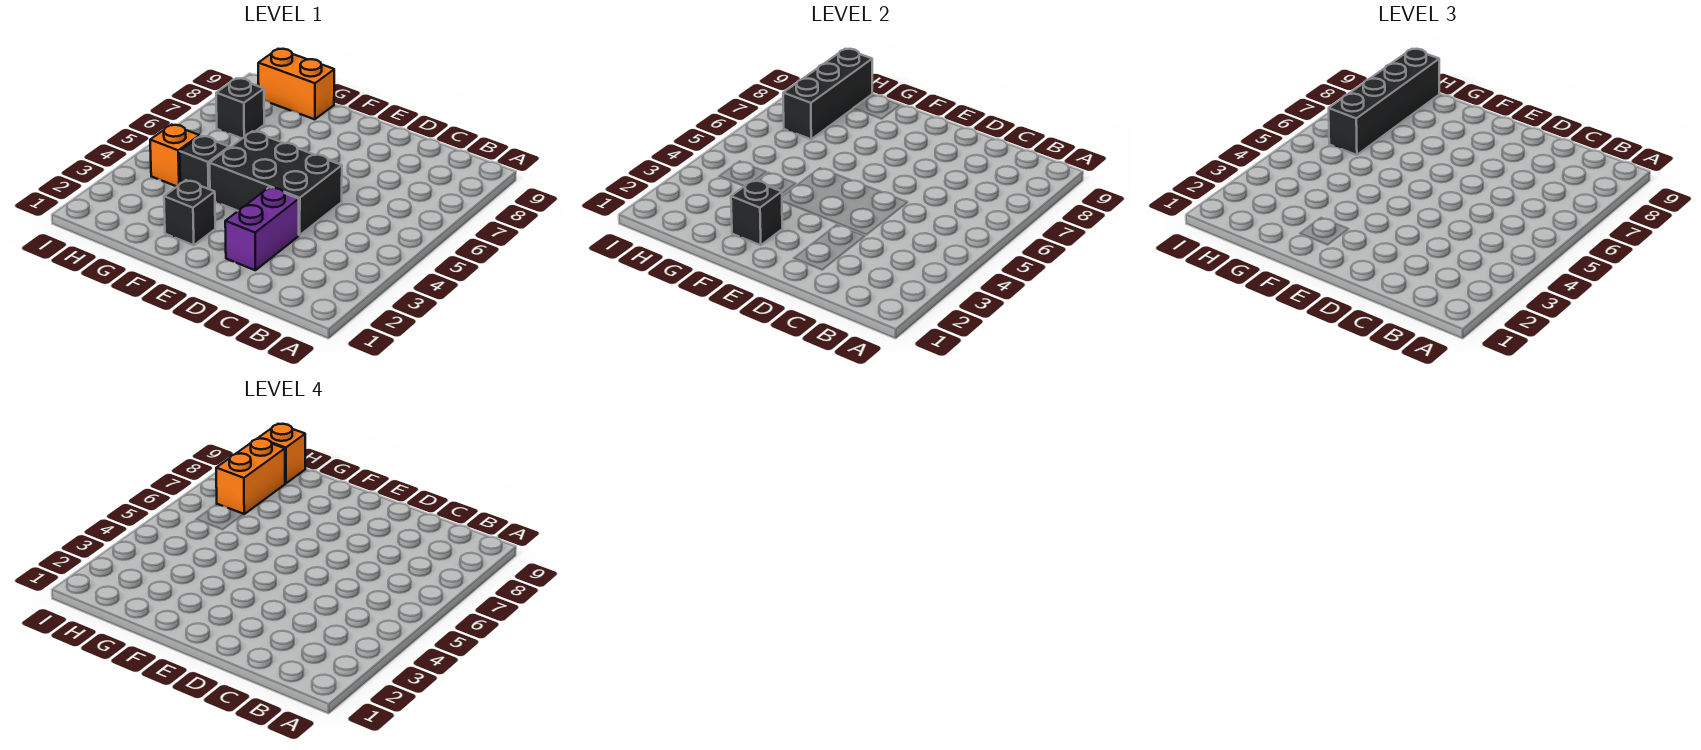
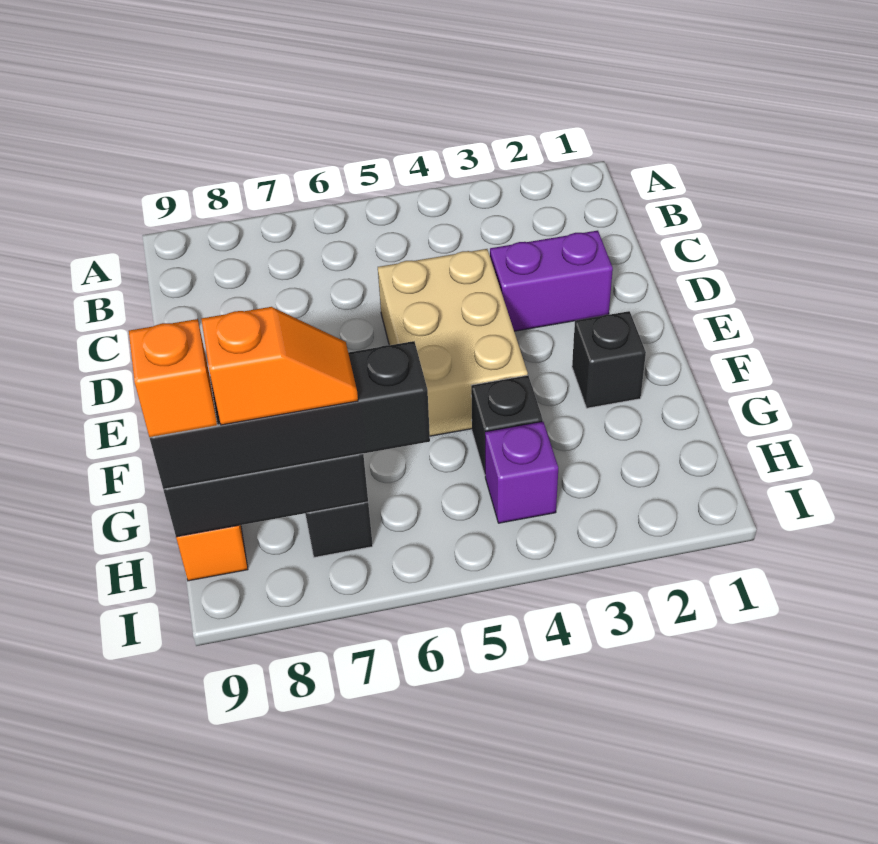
black 2x3 brick [210,131,342,235] -> tan 2x3 brick [378,249,528,436]
black 1x1 brick [731,180,782,245] -> none
orange 1x1 brick [150,125,199,186] -> purple 1x1 brick [485,422,558,523]
orange 1x2 brick [216,438,285,514] -> orange 1x2 slope [201,307,358,425]

